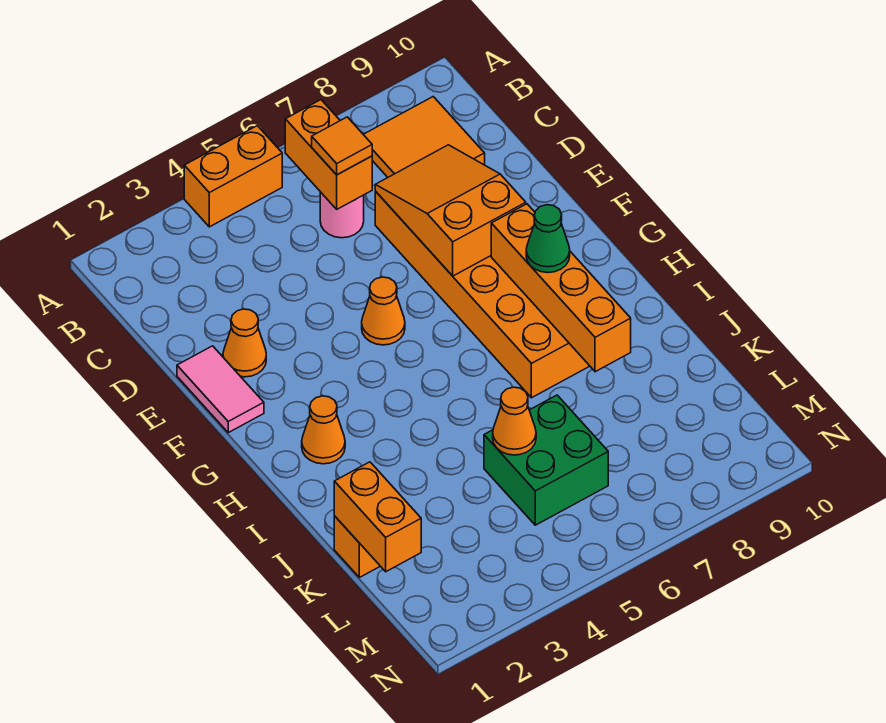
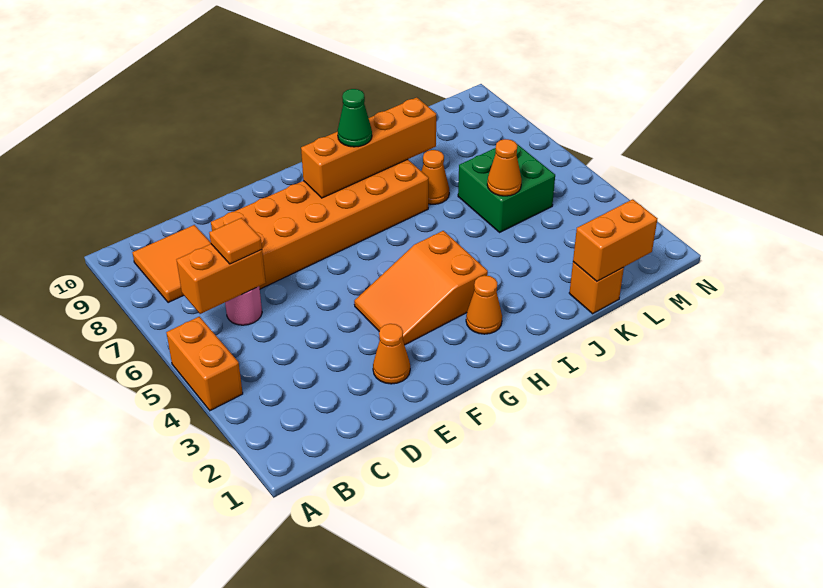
orange 2x3 slope [375,145,526,276] -> orange 2x3 slope moved to [354,231,488,345]
pink 1x2 tile [177,346,264,433] -> none
orange 1x1 cone [362,277,405,345] -> orange 1x1 cone moved to [422,150,449,204]

